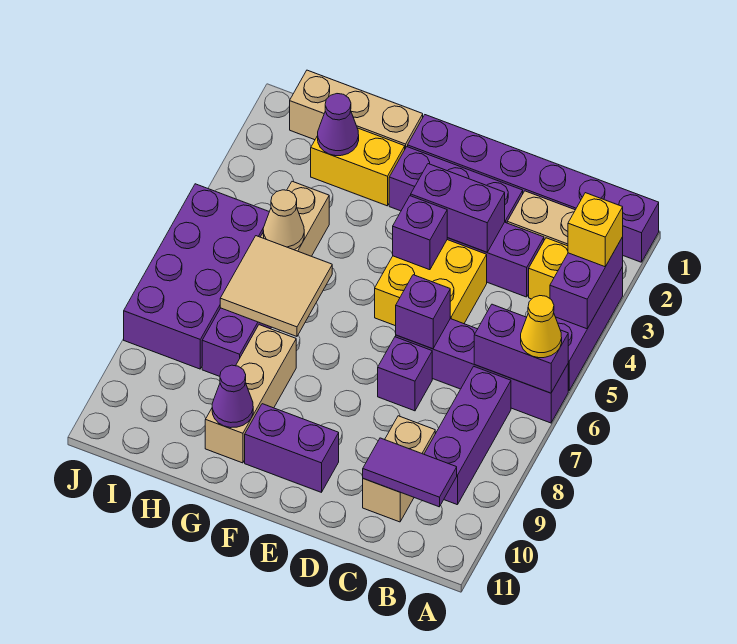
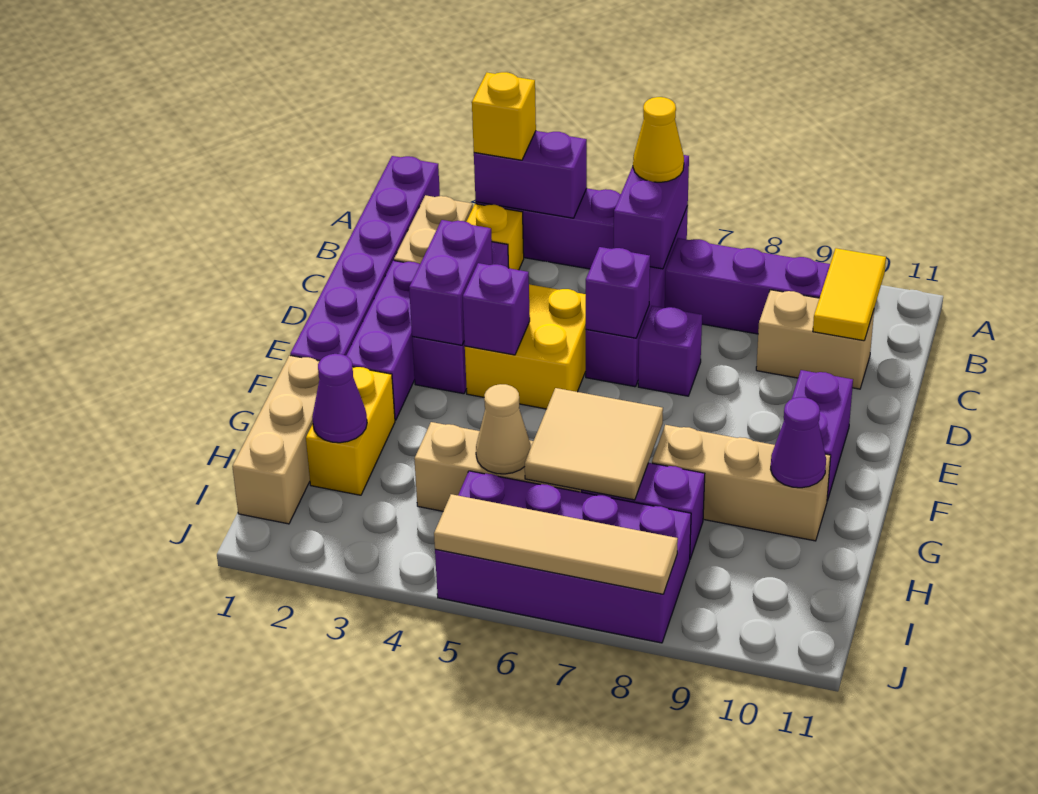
purple 1x2 tile [363,438,457,507] -> yellow 1x2 tile [813,248,886,341]
none -> tan 1x4 tile [434,494,678,594]

